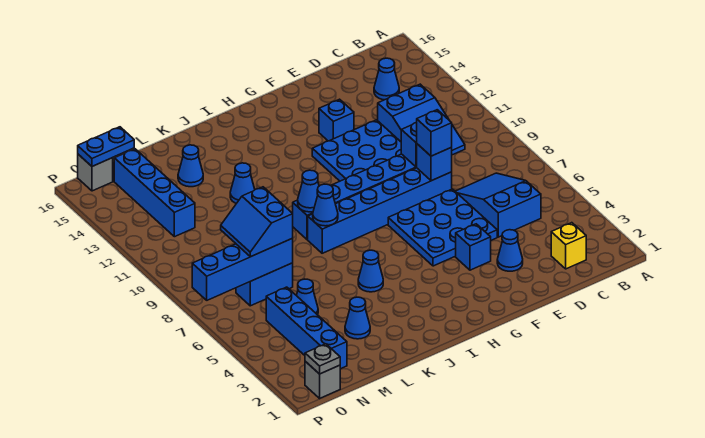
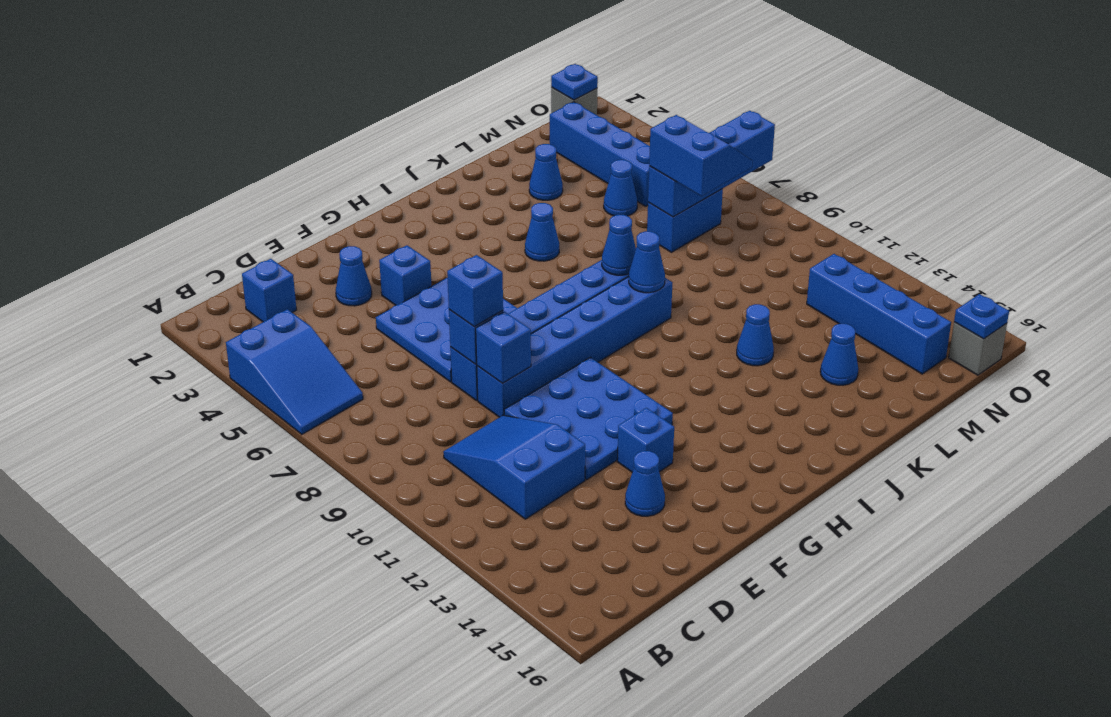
yellow 1x1 brick [551,223,586,269] -> blue 1x1 brick [242,259,297,322]
blue 2x3 slope [455,173,541,237] -> blue 2x3 slope moved to [226,309,363,434]
blue 1x1 cone [374,58,399,100] -> blue 1x1 cone moved to [625,451,665,516]
blue 1x2 plate [78,127,134,166] -> blue 1x1 plate [954,294,1009,339]
grey 1x1 plate [305,344,340,374] -> blue 1x1 plate [551,64,598,100]

